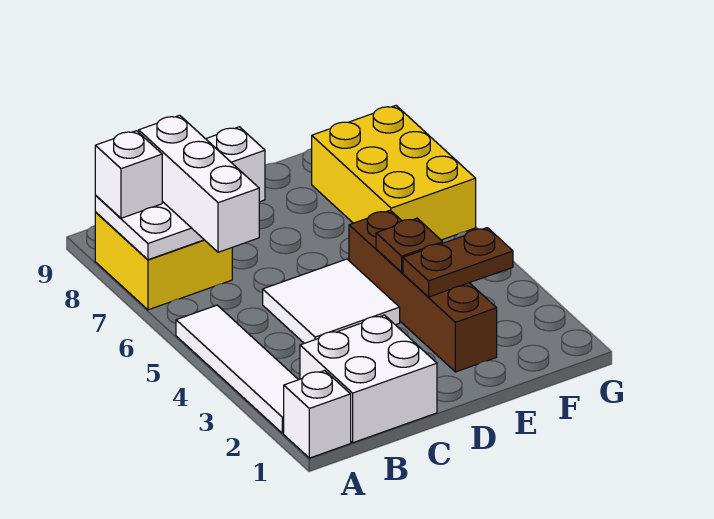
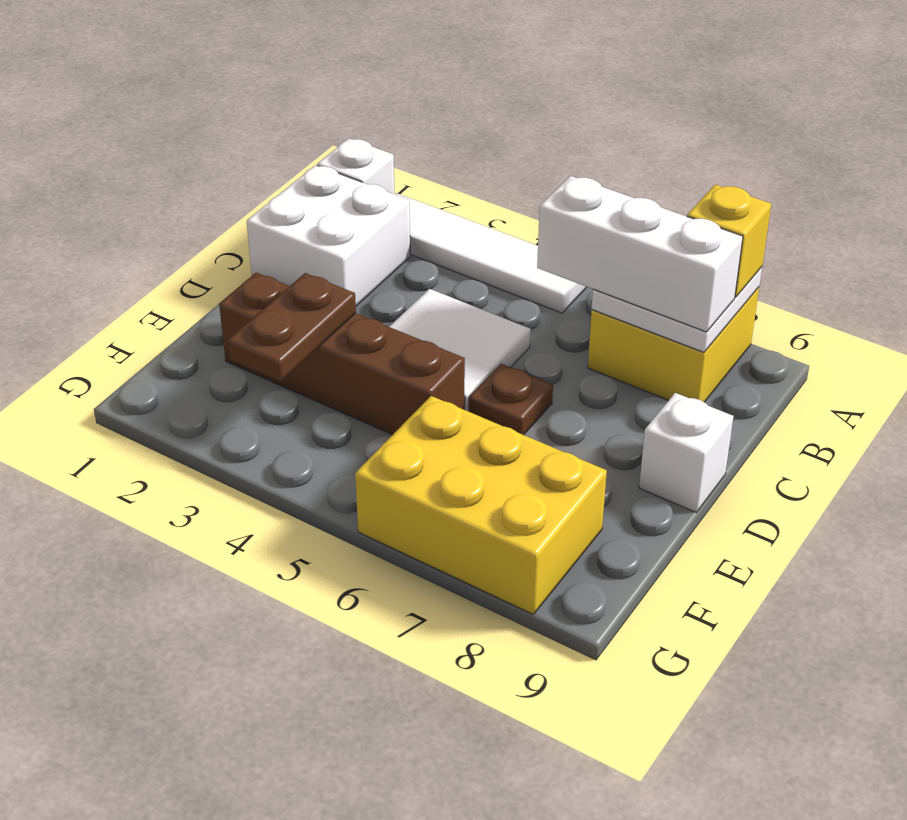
white 1x1 brick [95,131,162,218] -> yellow 1x1 brick [687,184,771,297]
brown 1x1 plate [376,218,443,272] -> brown 1x1 plate moved to [469,364,553,435]

